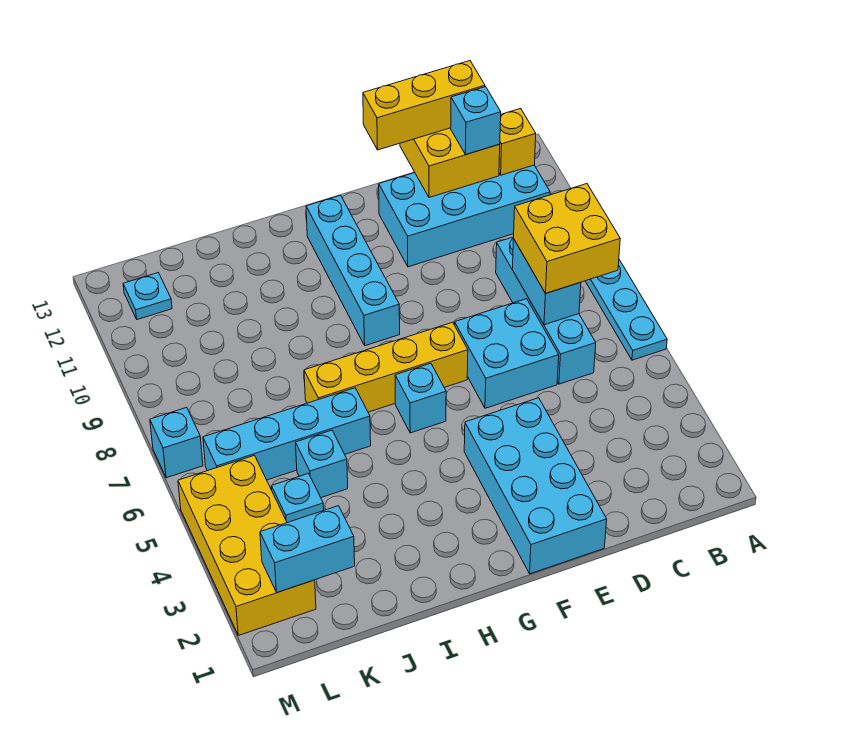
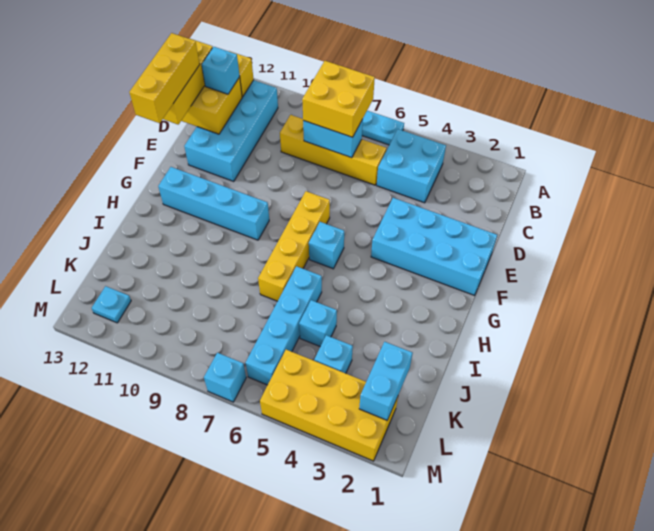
cyan 1x4 brick [496,237,596,384] -> yellow 1x4 brick [280,115,386,185]
cyan 2x2 brick [455,299,559,408] -> cyan 2x2 brick moved to [377,129,446,203]
none -> yellow 1x3 brick [129,33,200,123]

